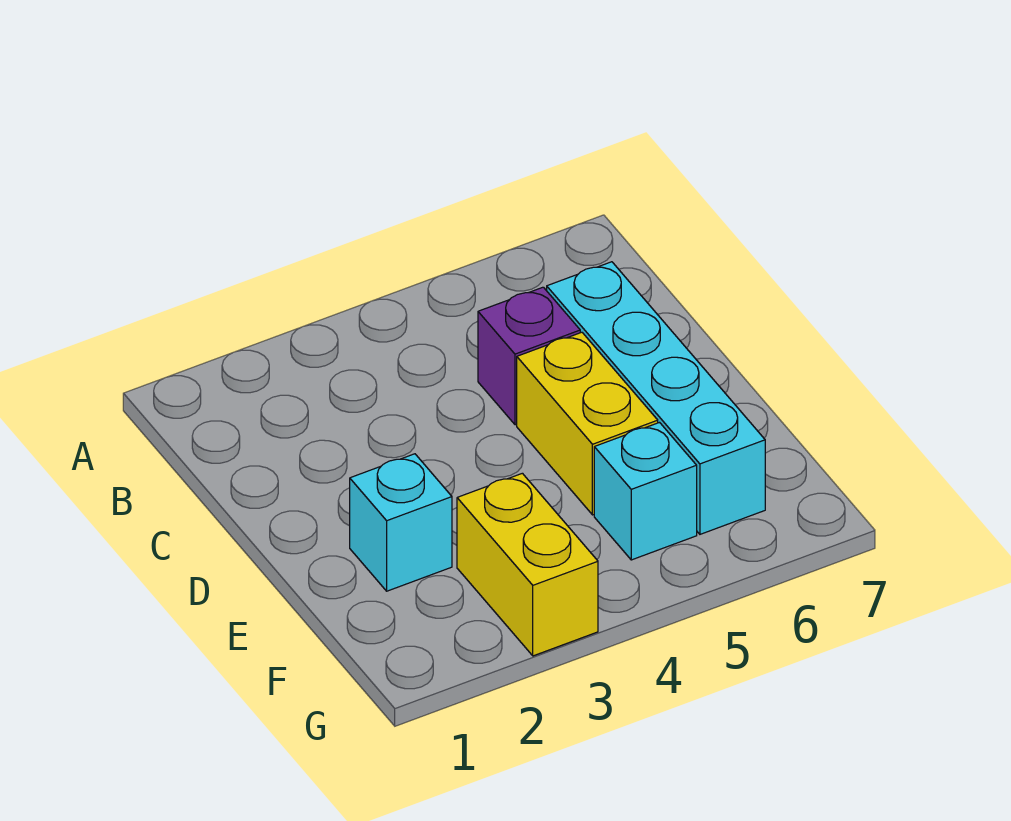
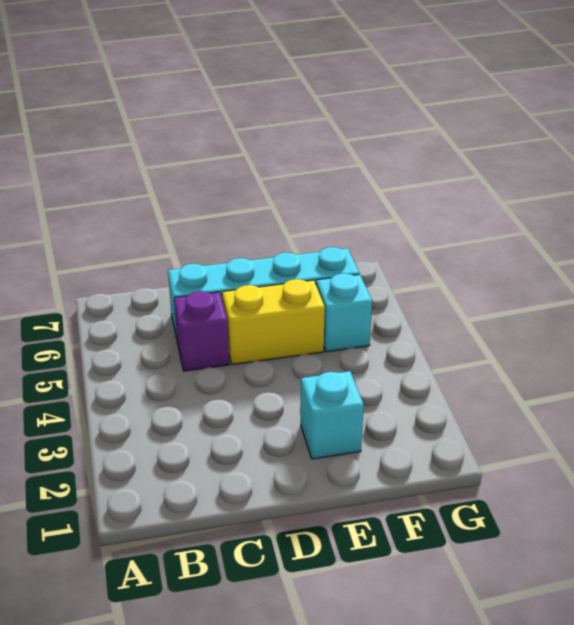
yellow 1x2 brick [457,473,598,656] -> none

